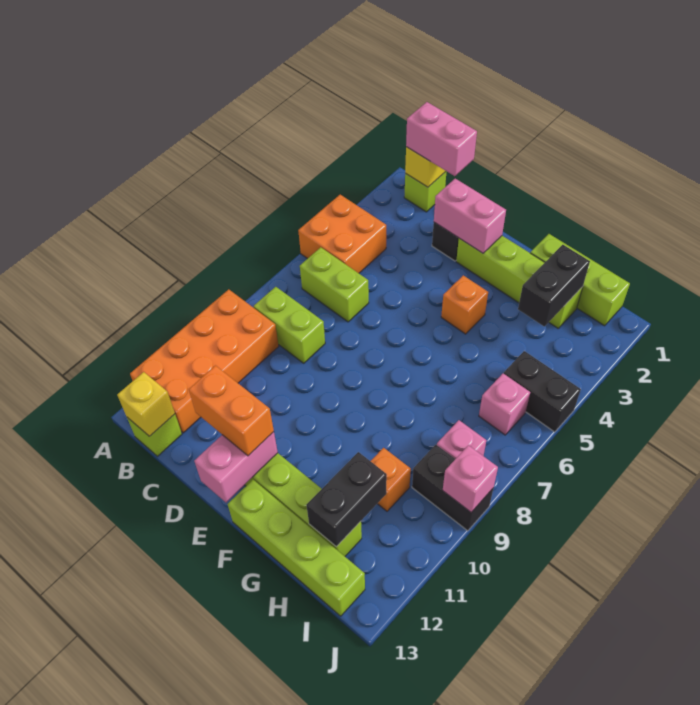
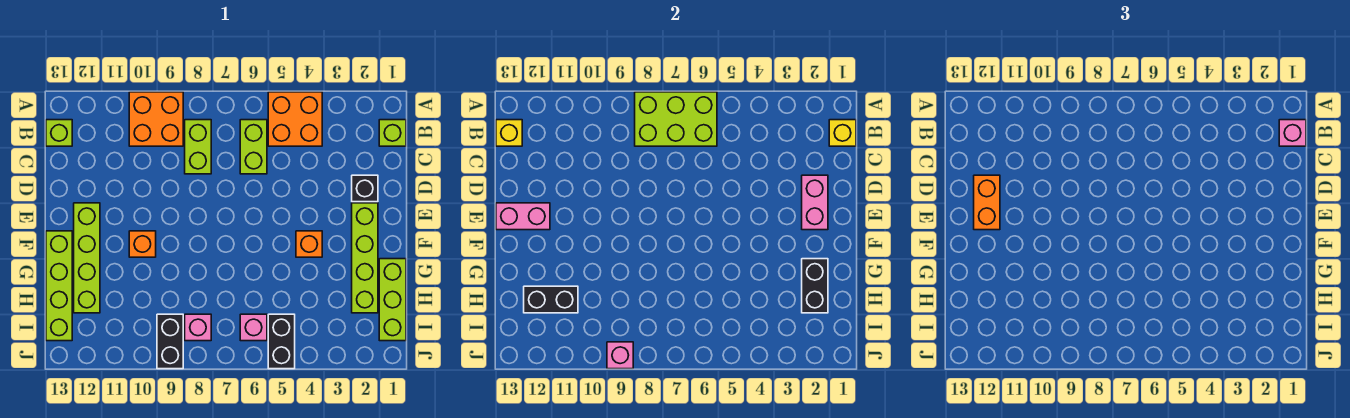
none -> lime 2x3 brick [635,92,717,146]
orange 2x4 brick [130,289,279,433] -> orange 2x2 brick [129,92,183,146]
pink 1x2 brick [406,102,477,176] -> pink 1x1 brick [1279,120,1306,146]
black 1x2 brick [518,245,590,327] -> black 1x2 brick turned to [802,259,828,313]
orange 1x1 brick [371,448,411,511] -> orange 1x1 brick moved to [129,231,156,257]

